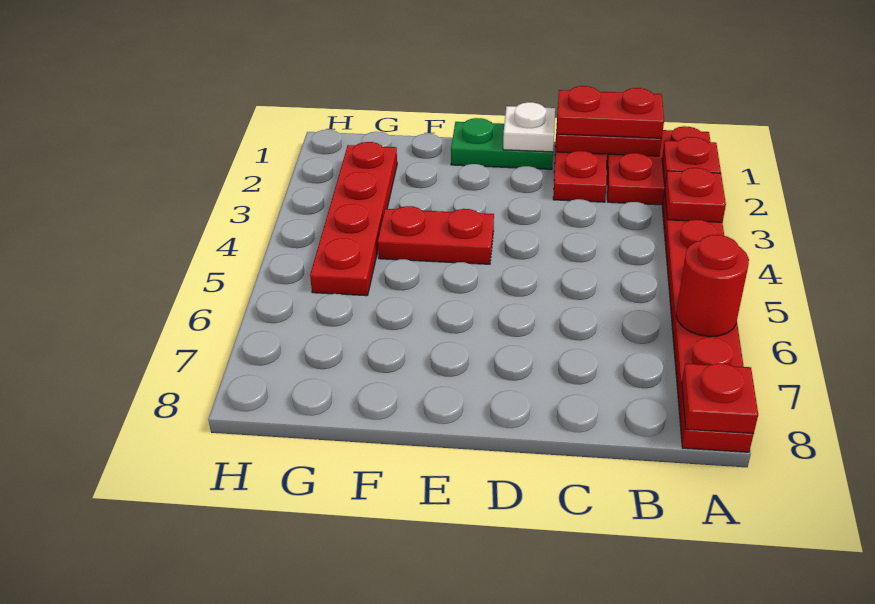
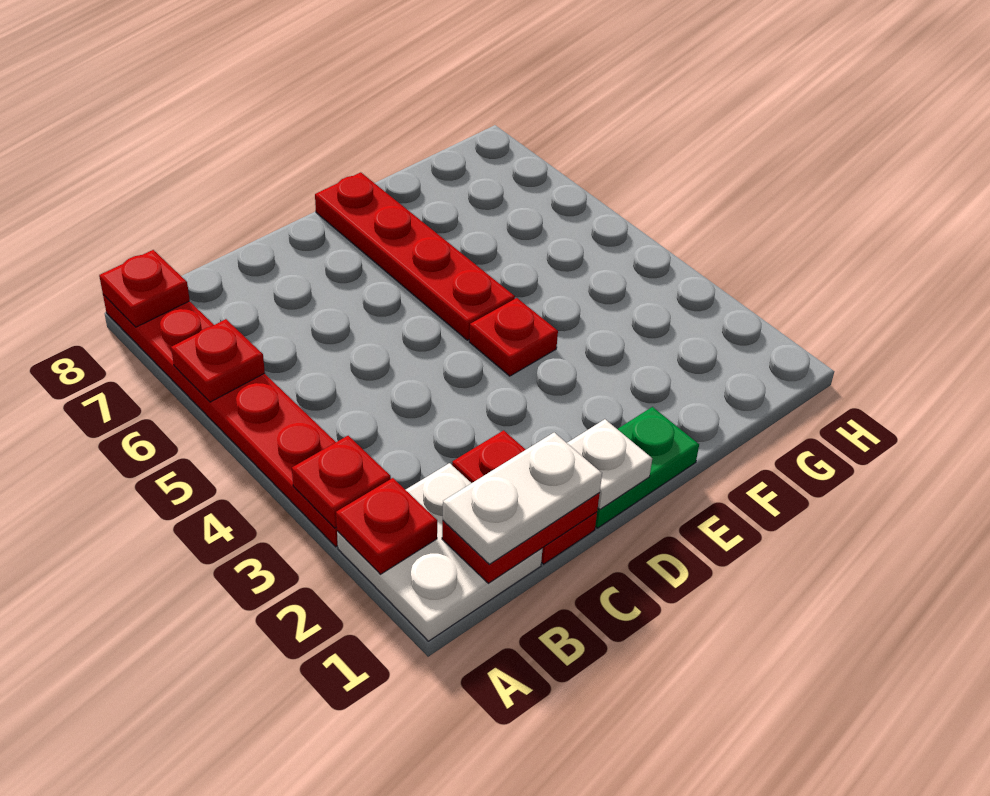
red 2x2 plate [607,126,710,205] -> white 2x2 plate [337,463,543,641]
red 1x1 round brick [676,235,749,337] -> red 1x1 plate [171,319,265,402]
red 1x2 plate [557,86,664,138] -> white 1x2 plate [443,433,602,564]
red 1x2 plate [378,206,494,264] -> red 1x1 plate [469,298,558,376]
red 1x4 plate [310,142,397,296] -> red 1x4 plate moved to [315,172,515,340]

